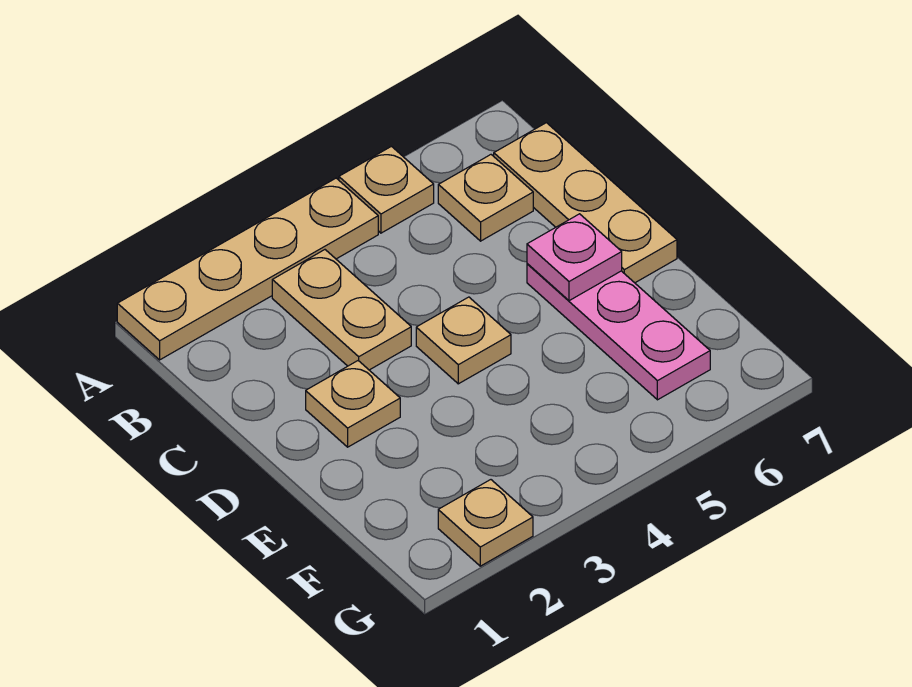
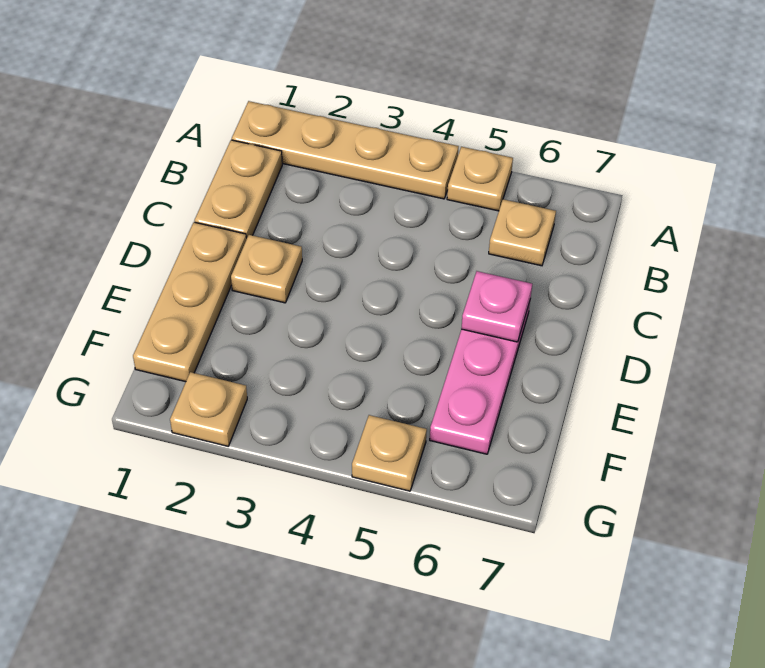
tan 1x2 plate [272,250,411,370] -> tan 1x2 plate moved to [194,140,282,239]
tan 1x3 plate [494,123,677,283] -> tan 1x3 plate moved to [133,222,246,382]
tan 1x1 plate [416,297,511,384] -> tan 1x1 plate moved to [352,415,427,491]

